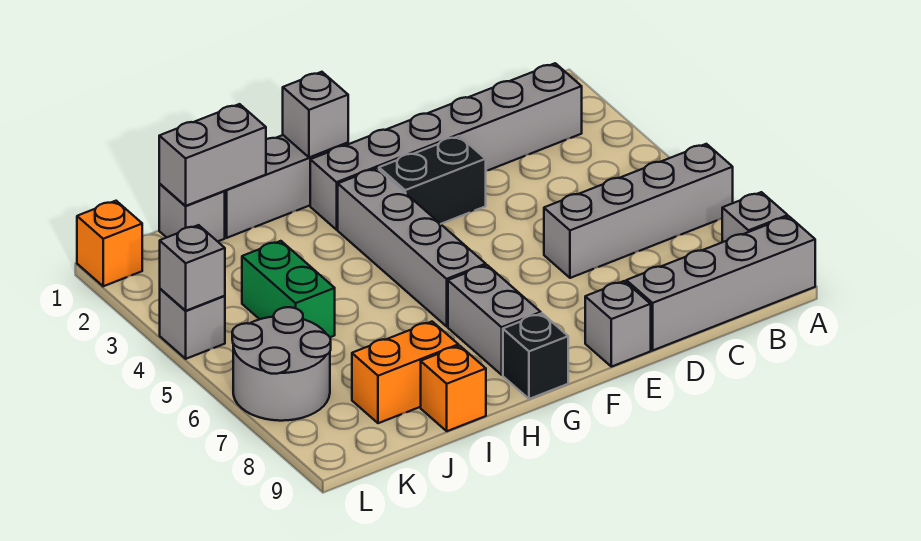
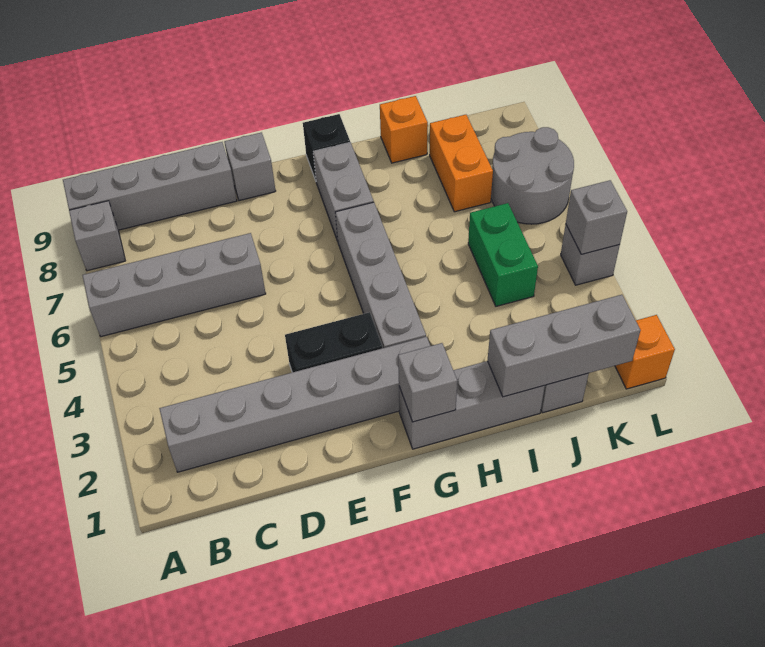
grey 1x2 brick [159,104,266,206] -> grey 1x3 brick [488,295,640,397]
orange 1x2 brick [352,322,458,423] -> orange 1x2 brick turned to [430,115,493,212]

